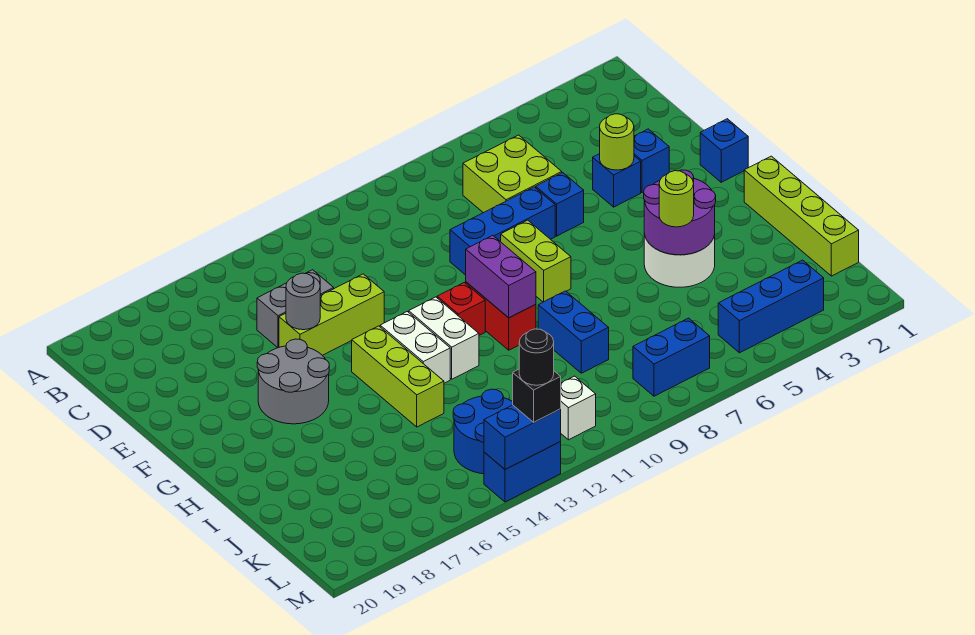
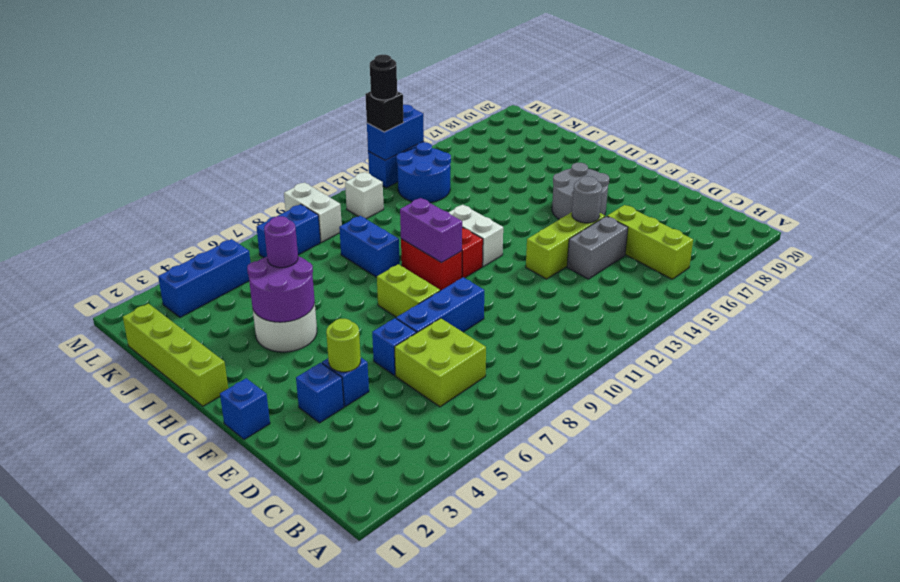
white 1x2 brick [380,312,450,383] -> white 1x2 brick moved to [284,182,342,242]
lime 1x3 brick [352,326,444,427] -> lime 1x3 brick moved to [607,205,693,279]
lime 1x1 round brick [659,171,694,227] -> purple 1x1 round brick [264,216,298,268]

